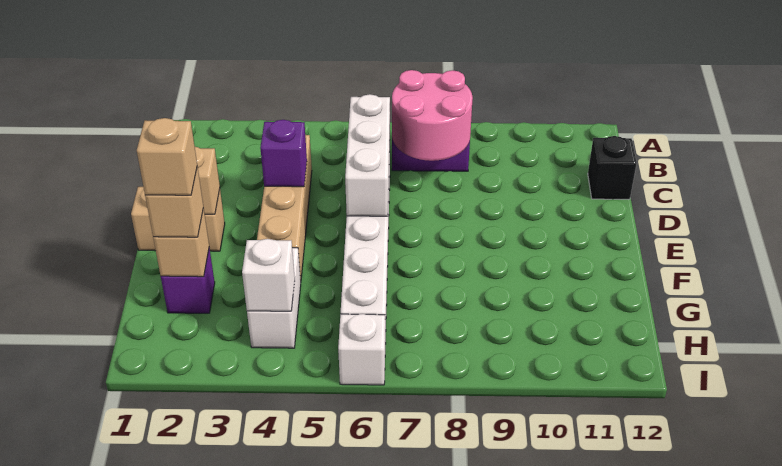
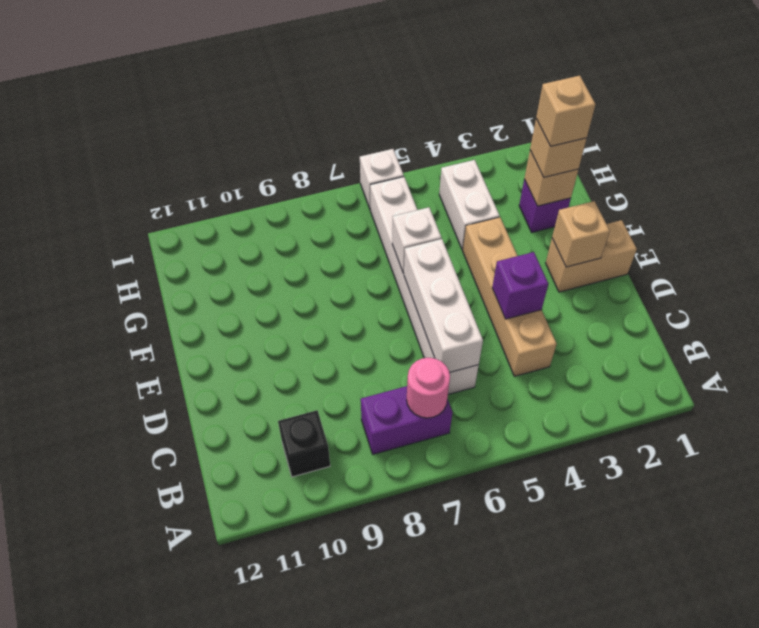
pink 2x2 round brick [392,70,473,161] -> pink 1x1 round brick [407,358,450,418]
black 1x1 brick [588,136,637,199] -> black 1x1 brick moved to [278,410,330,477]
white 1x1 brick [242,239,295,311] -> white 1x1 brick moved to [392,207,442,273]

